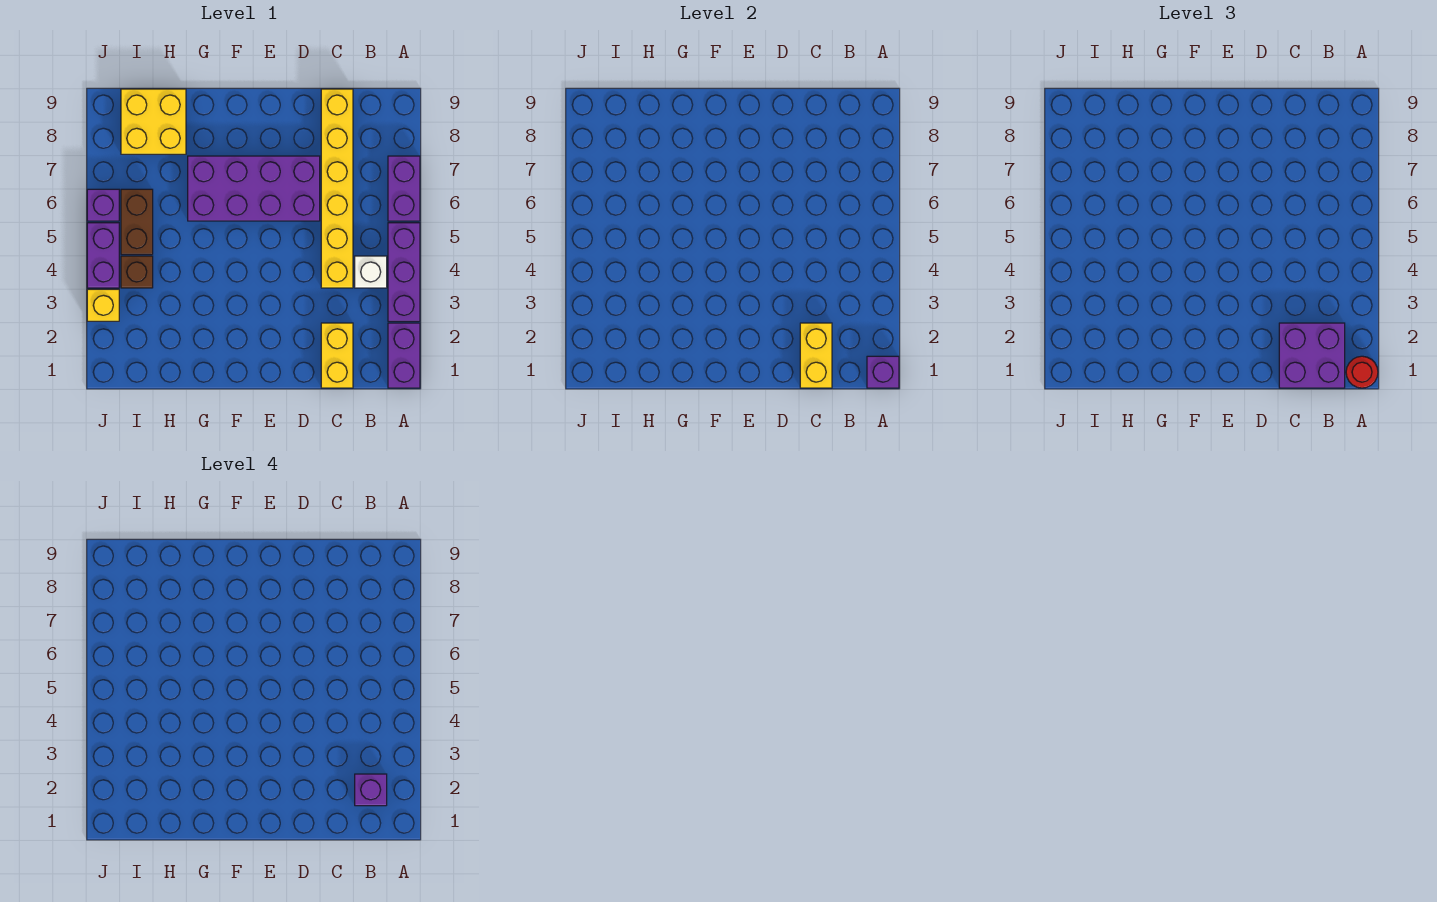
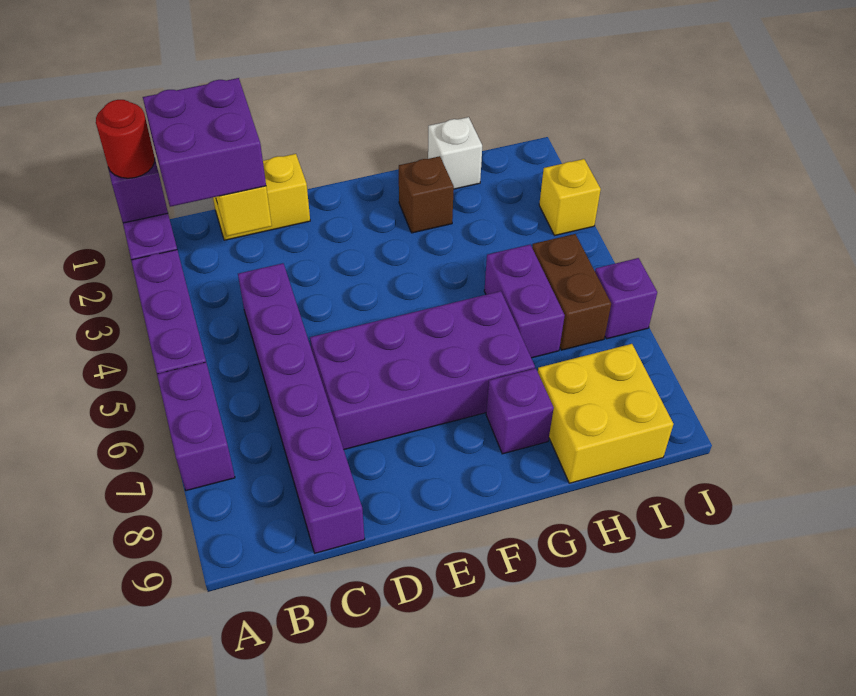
purple 1x1 brick [355,774,387,806] -> purple 1x1 brick moved to [486,368,554,454]
white 1x1 brick [355,256,387,288] -> white 1x1 brick moved to [428,117,482,189]
yellow 1x2 brick [321,323,353,388] -> yellow 1x2 brick turned to [213,154,310,240]
yellow 1x6 brick [321,89,353,288] -> purple 1x6 brick [238,263,365,553]
brown 1x1 brick [121,256,153,288] -> brown 1x1 brick moved to [399,156,454,233]
purple 1x2 brick [87,223,119,288] -> purple 1x2 brick moved to [484,245,565,358]

